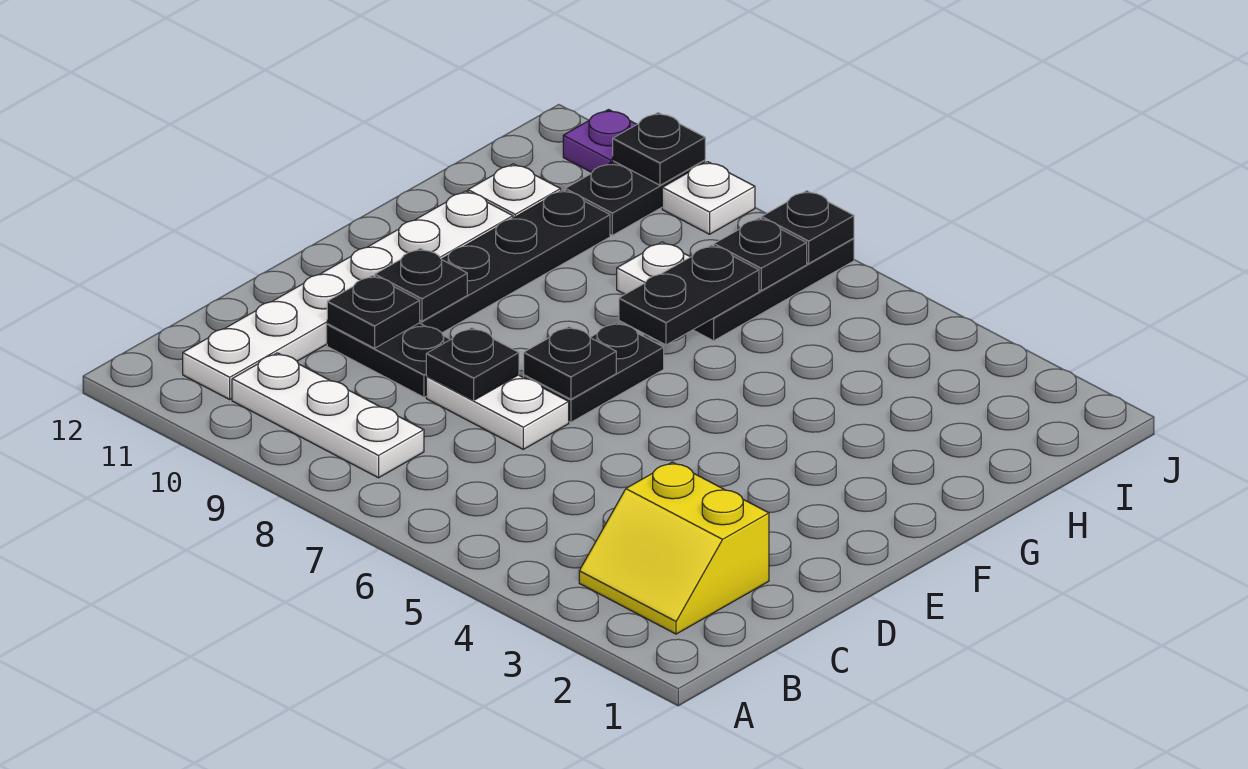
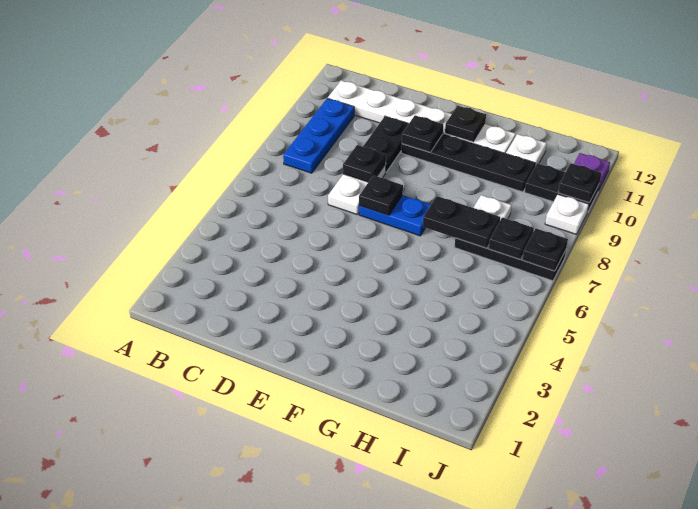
yellow 2x2 slope [579,462,769,634] -> none
white 1x3 plate [232,353,424,478] -> blue 1x3 plate [283,98,354,173]
black 1x1 plate [327,276,420,348] -> black 1x1 plate moved to [445,106,486,142]
black 1x2 plate [524,322,664,422] -> blue 1x2 plate [359,195,431,236]

